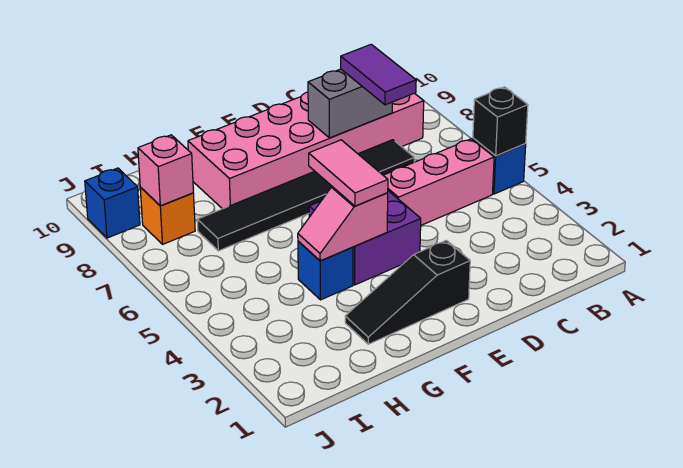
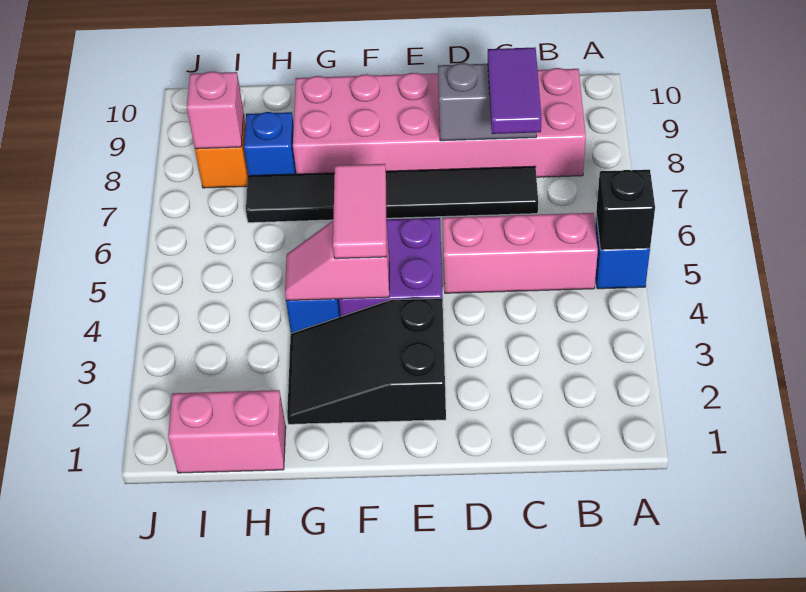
black 1x3 slope [345,240,470,344] -> black 2x3 slope [287,298,446,424]
none -> pink 1x2 brick [168,390,286,473]
blue 1x1 brick [85,168,140,238] -> blue 1x1 brick moved to [244,112,296,176]

